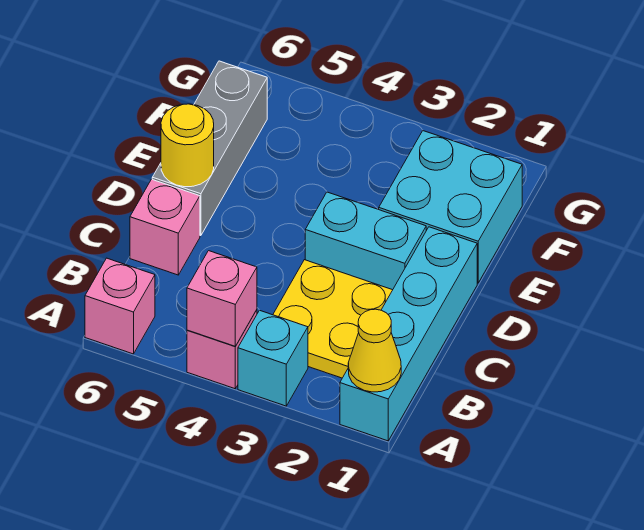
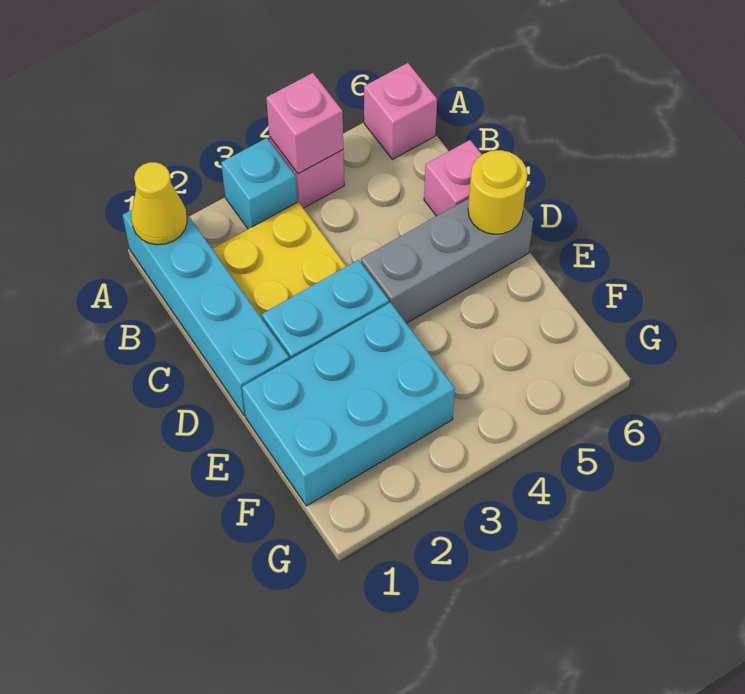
grey 1x3 brick [152,61,267,236] -> grey 1x3 brick turned to [361,198,533,323]
cyan 2x2 brick [379,131,522,283] -> cyan 2x3 brick [242,303,455,506]

